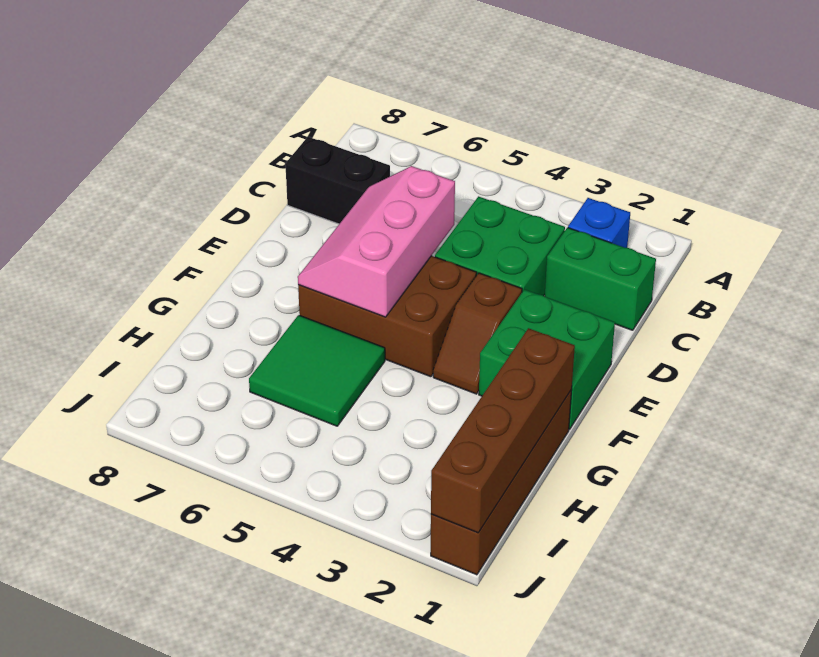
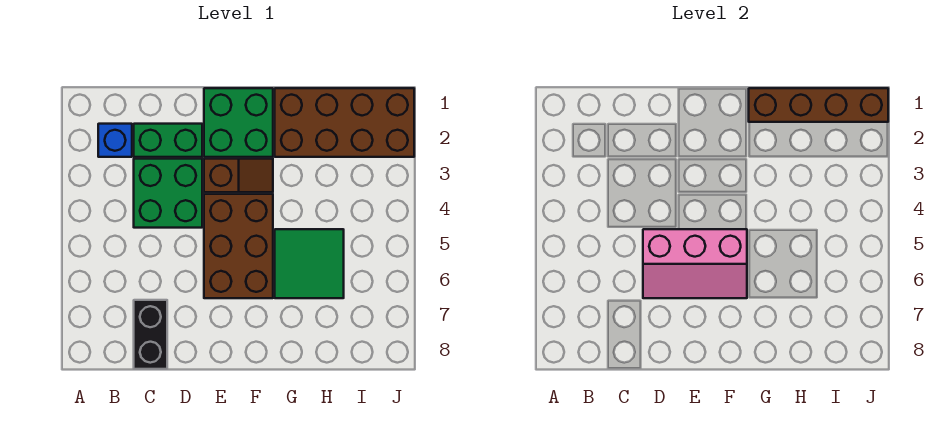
green 1x2 brick [545,228,656,330] -> green 1x2 brick turned to [134,124,202,157]
brown 1x4 brick [431,390,572,575] -> brown 2x4 brick [275,88,414,157]

